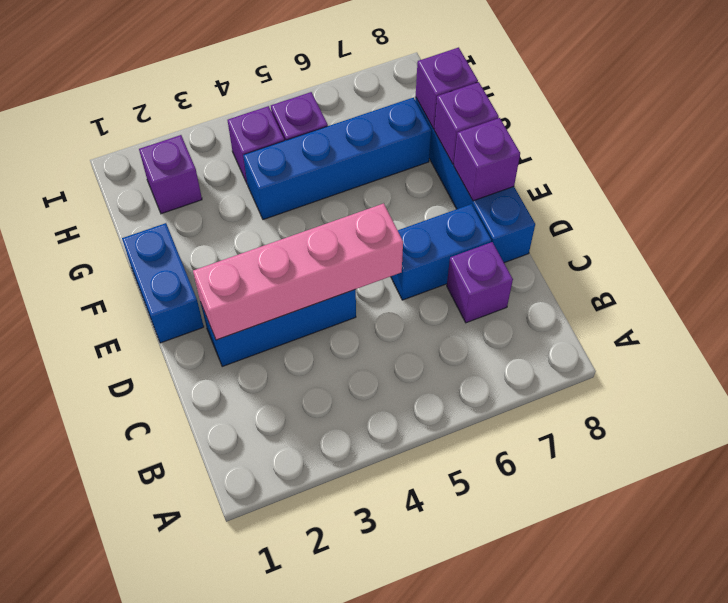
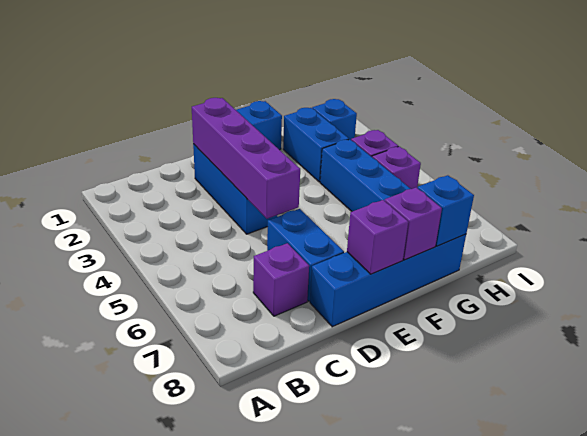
pink 1x4 brick [193,203,403,340] -> purple 1x4 brick [192,98,300,219]
none -> blue 1x2 brick [283,108,349,182]
purple 1x1 brick [416,47,478,129] -> blue 1x1 brick [418,175,474,246]
purple 1x1 brick [139,135,202,214] -> blue 1x1 brick [312,99,357,140]

